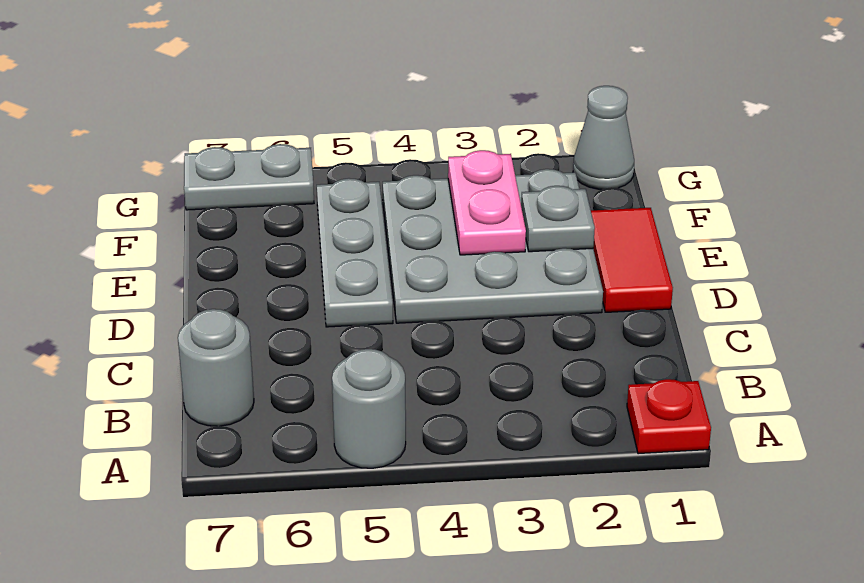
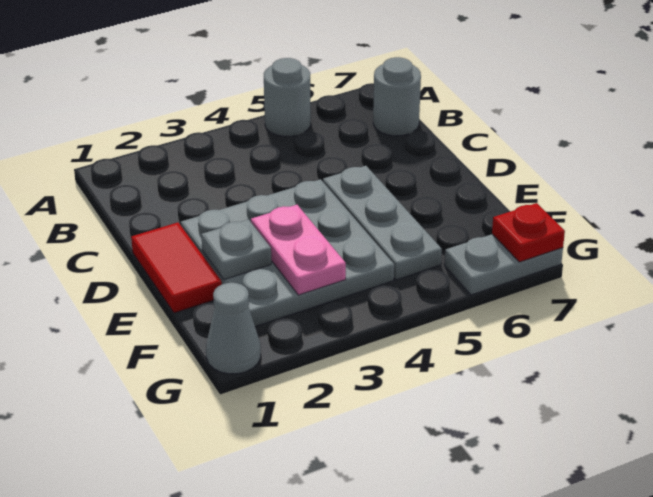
red 1x1 plate [627,379,711,454] -> red 1x1 plate moved to [492,203,565,262]

